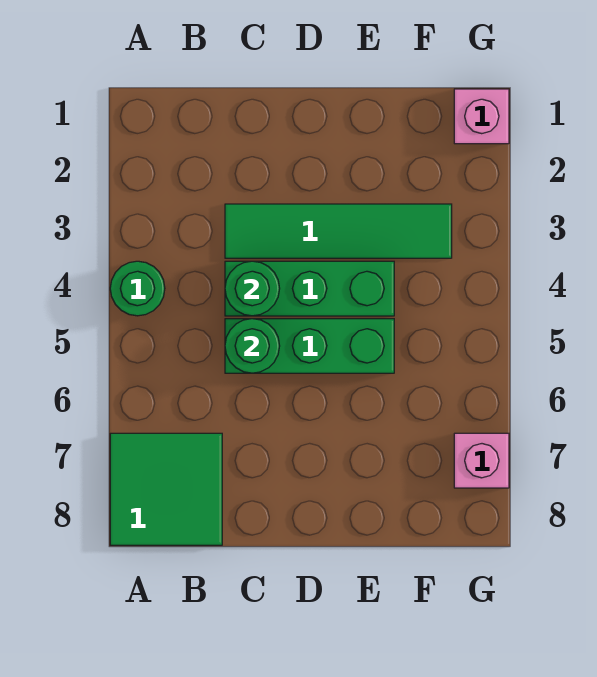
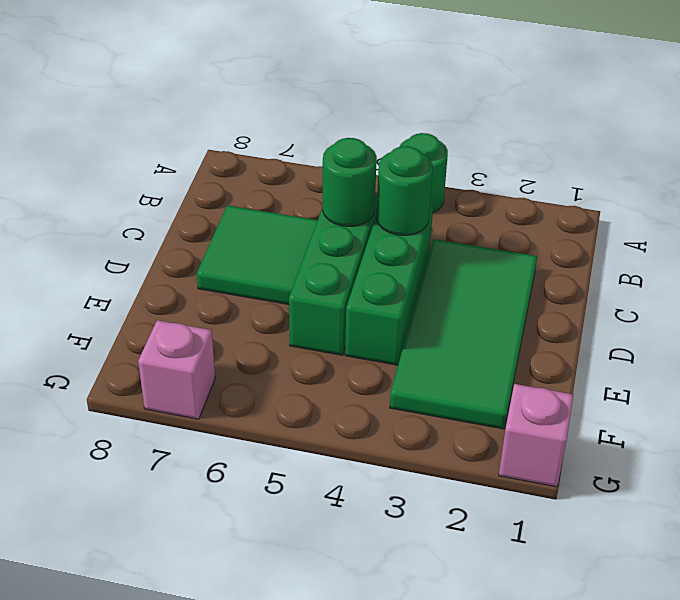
green 2x2 tile [110,433,222,545] -> green 2x2 tile moved to [197,205,318,305]
green 1x4 tile [225,204,452,258] -> green 2x4 tile [390,239,537,429]

